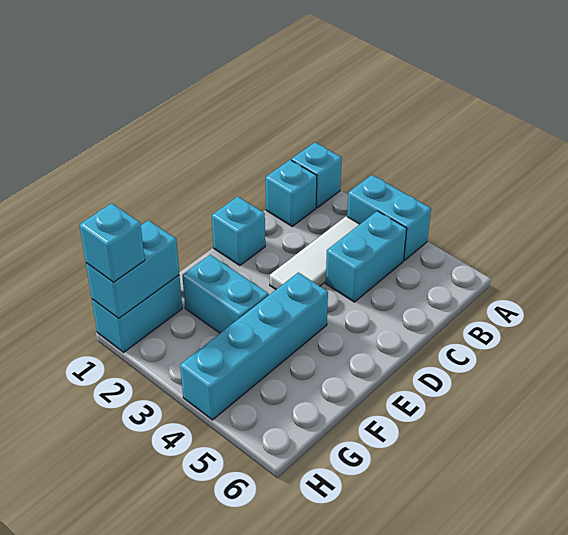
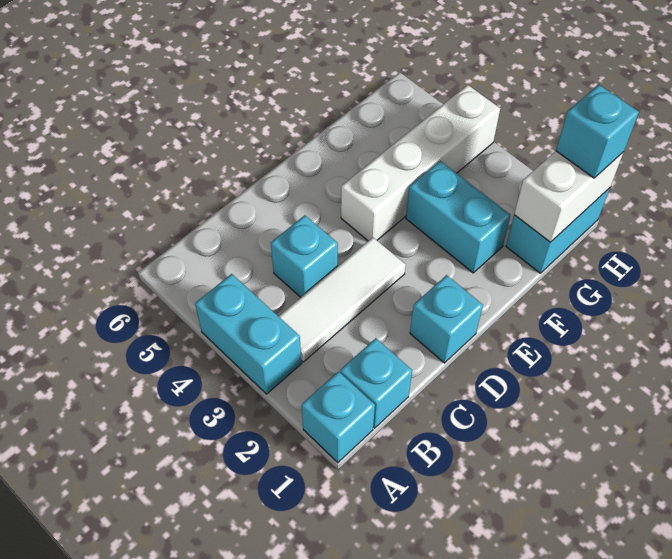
cyan 1x2 brick [326,211,407,302] -> cyan 1x1 brick [271,215,338,297]
cyan 1x4 brick [180,272,328,420] -> white 1x4 brick [341,85,500,241]
cyan 1x2 brick [86,220,179,318] -> white 1x2 brick [514,151,624,242]

